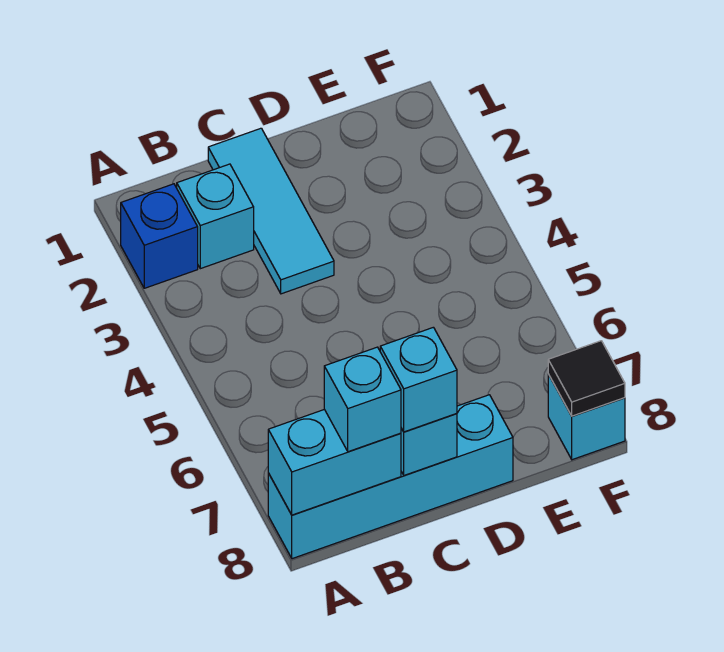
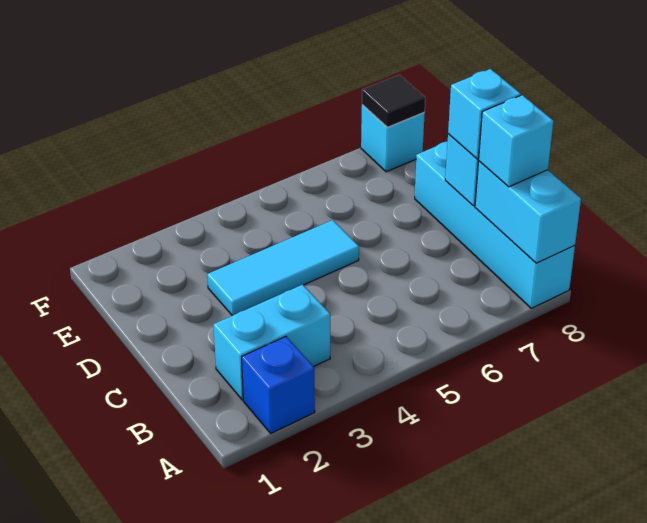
cyan 1x1 brick [177,164,254,269] -> cyan 1x2 brick [213,285,330,400]
cyan 1x3 tile [208,128,334,294] -> cyan 1x3 tile moved to [207,220,359,316]

